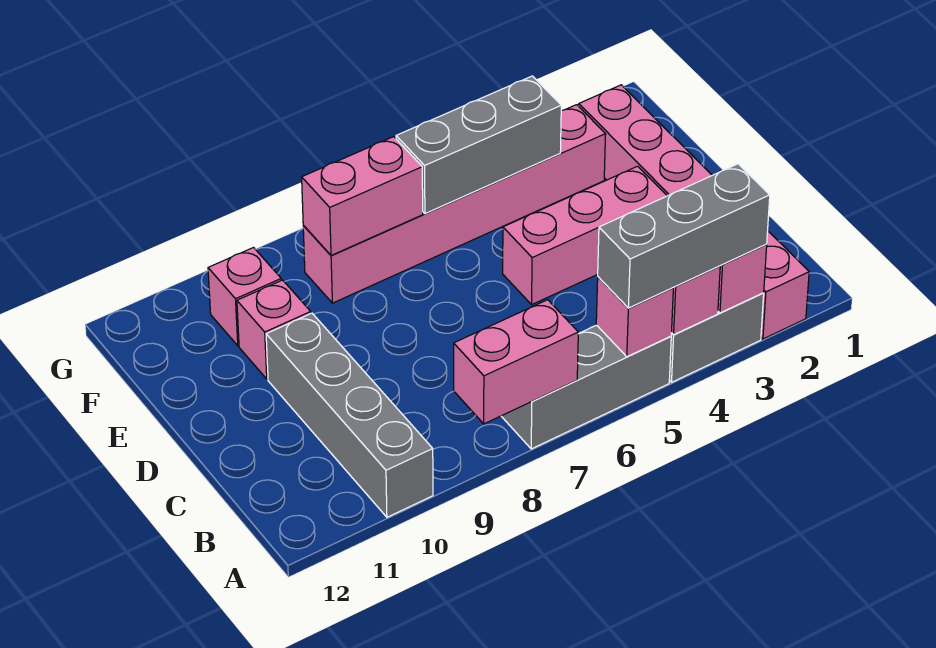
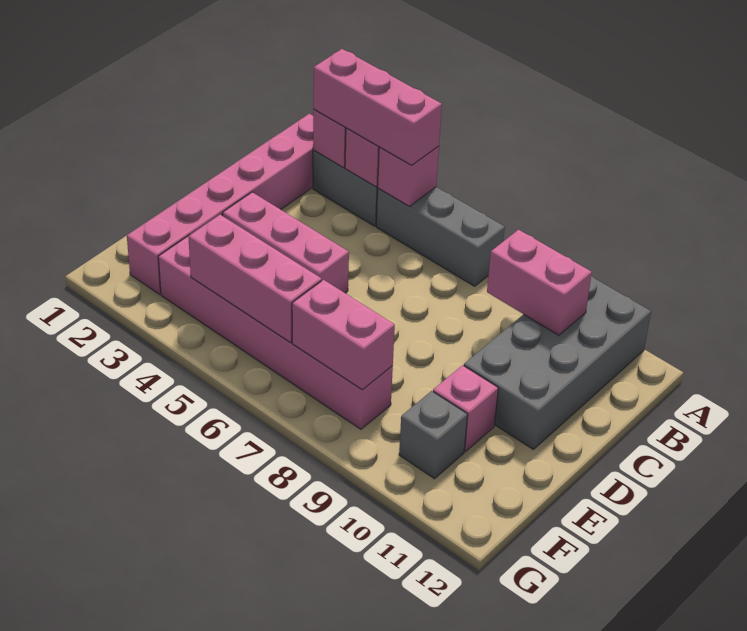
grey 1x3 brick [598,164,770,308] -> pink 1x3 brick [313,49,442,165]
pink 1x2 brick [454,300,578,424] -> pink 1x2 brick moved to [487,230,592,335]
grey 1x4 brick [266,313,433,517] -> grey 2x4 brick [464,276,651,449]
grey 1x3 brick [396,76,561,214] -> pink 1x3 brick [188,215,322,343]
pink 1x1 brick [208,248,281,346] -> grey 1x1 brick [399,391,468,479]

